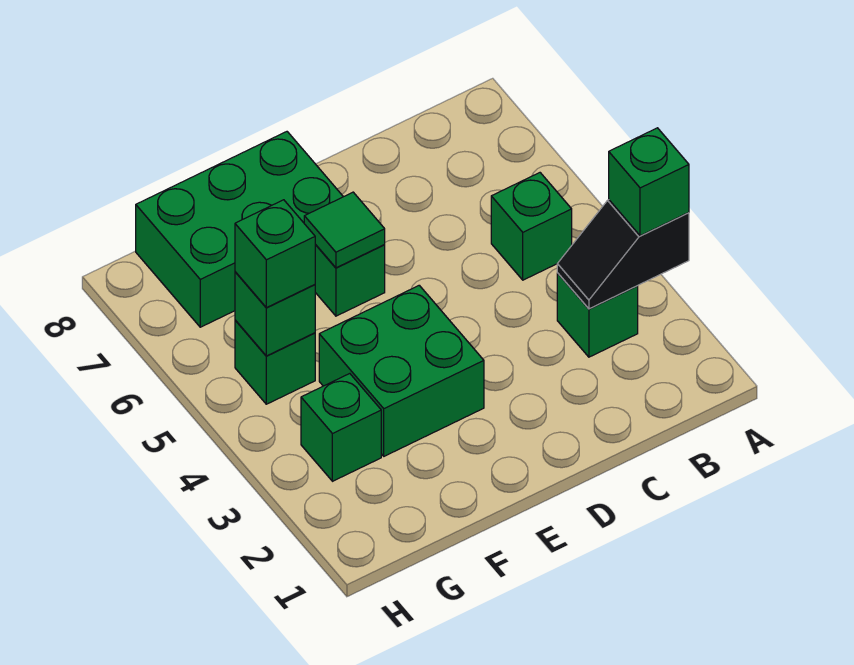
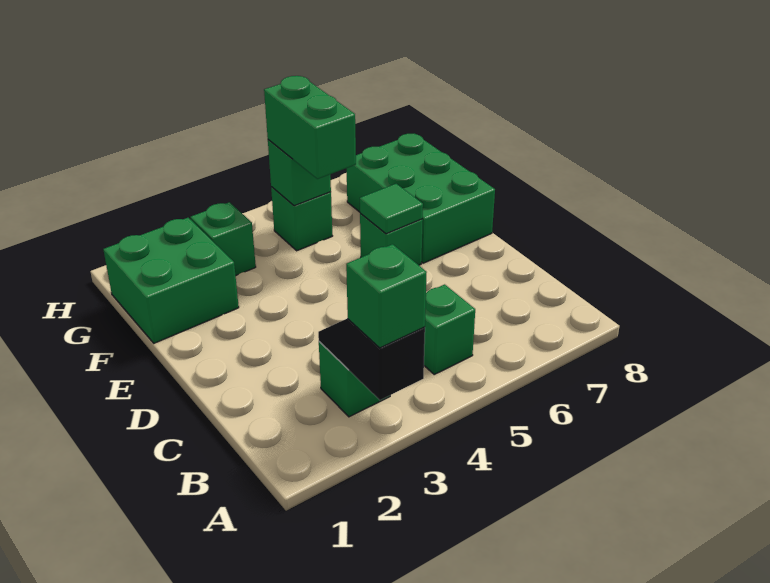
green 2x2 brick [319,285,484,456] -> green 2x2 brick moved to [103,218,239,343]
green 1x1 brick [235,200,315,308] -> green 1x2 brick [264,76,356,179]

